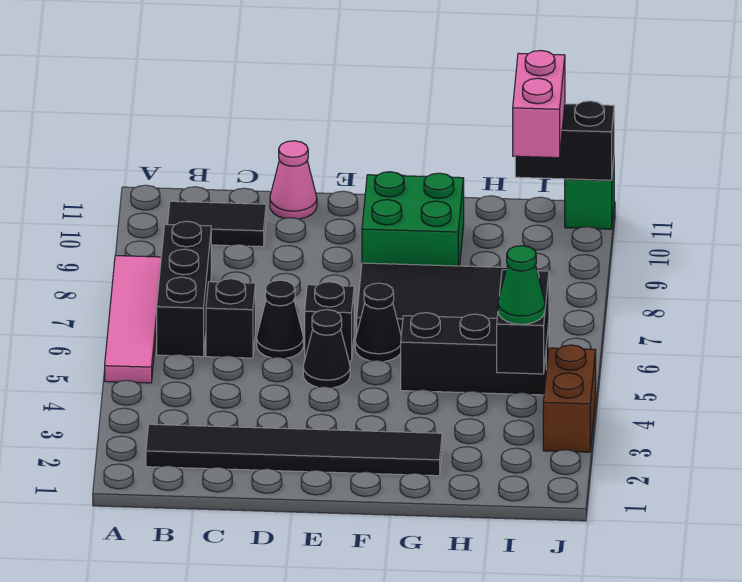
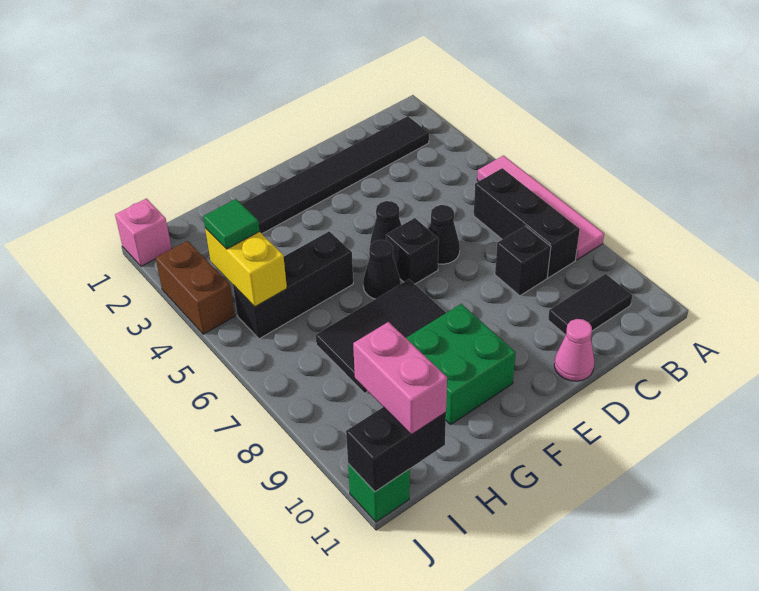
black 1x1 brick [206,279,255,358] -> black 1x1 brick moved to [495,226,551,296]
black 1x2 brick [497,270,549,374] -> yellow 1x2 brick [205,228,287,307]
green 1x1 cone [498,246,545,324] -> green 1x1 tile [203,199,259,249]
none -> pink 1x1 brick [115,199,172,266]

